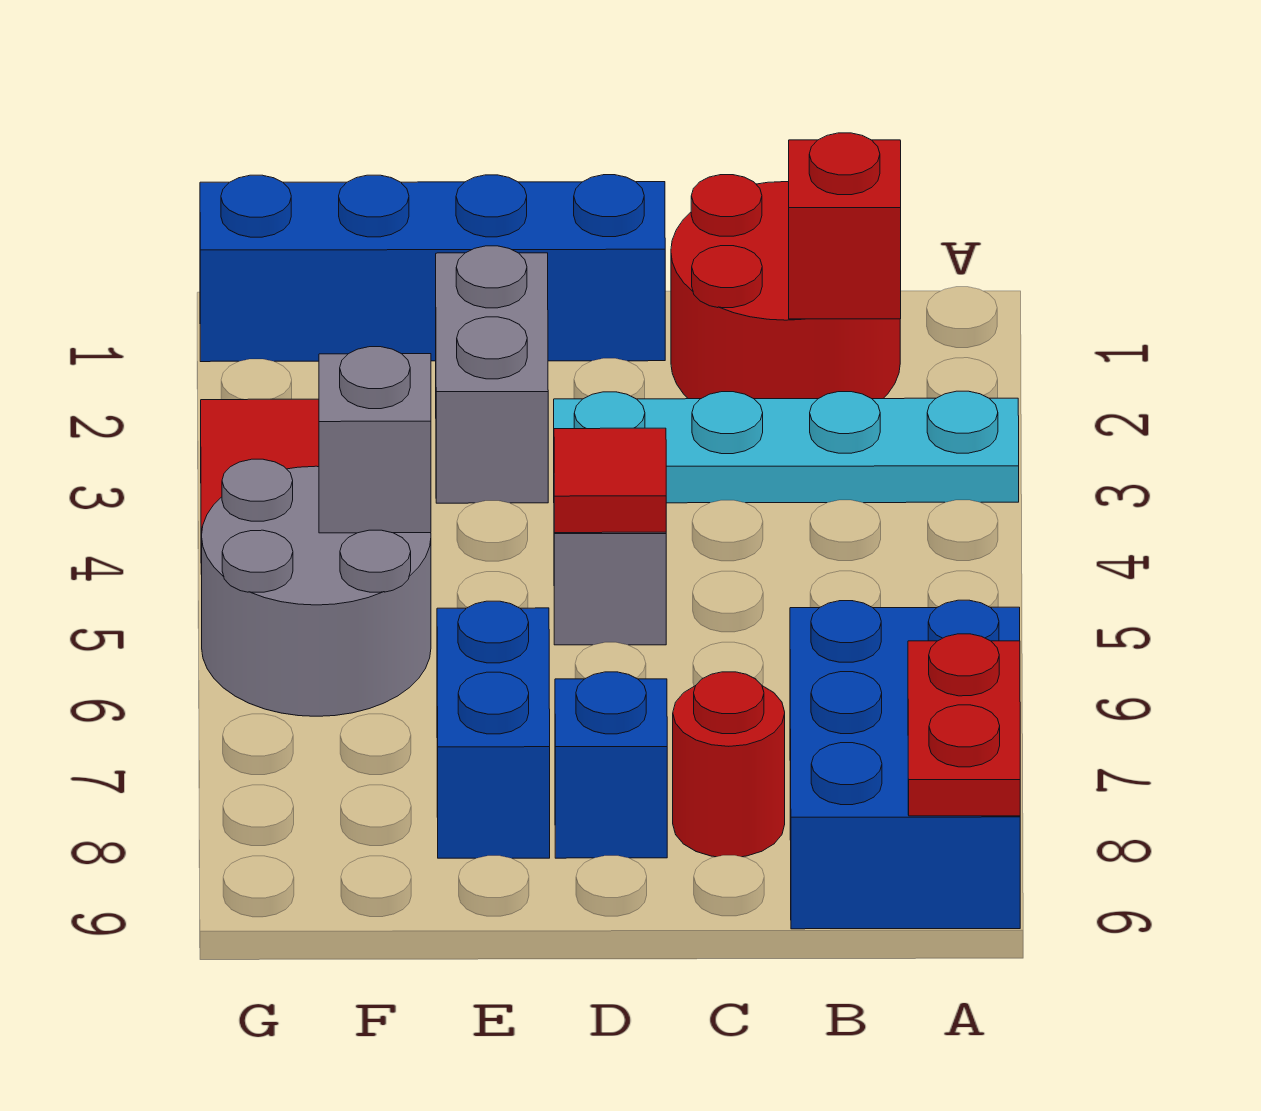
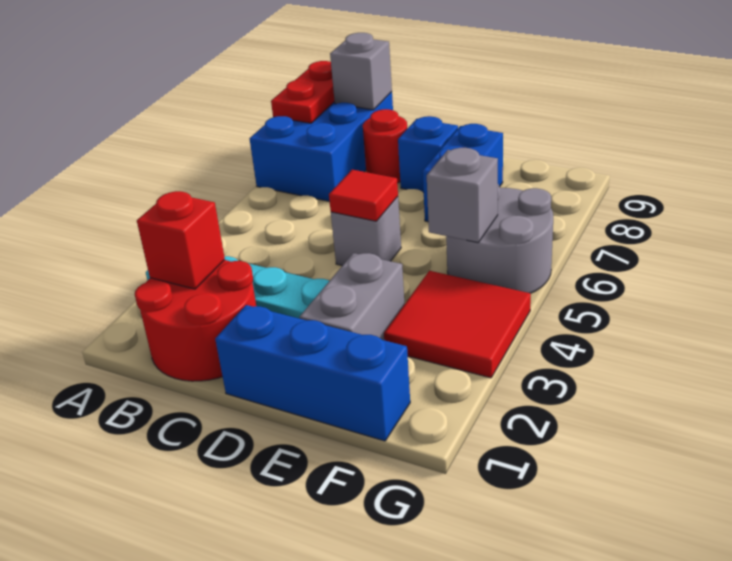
none -> grey 1x1 brick [330,33,392,110]
blue 1x4 brick [200,175,665,362] -> blue 1x3 brick [215,305,410,441]

